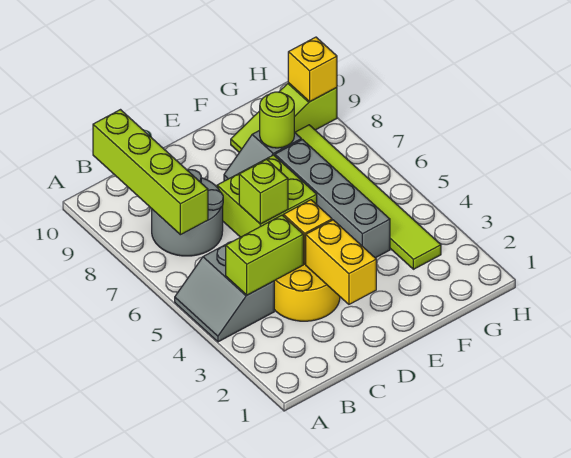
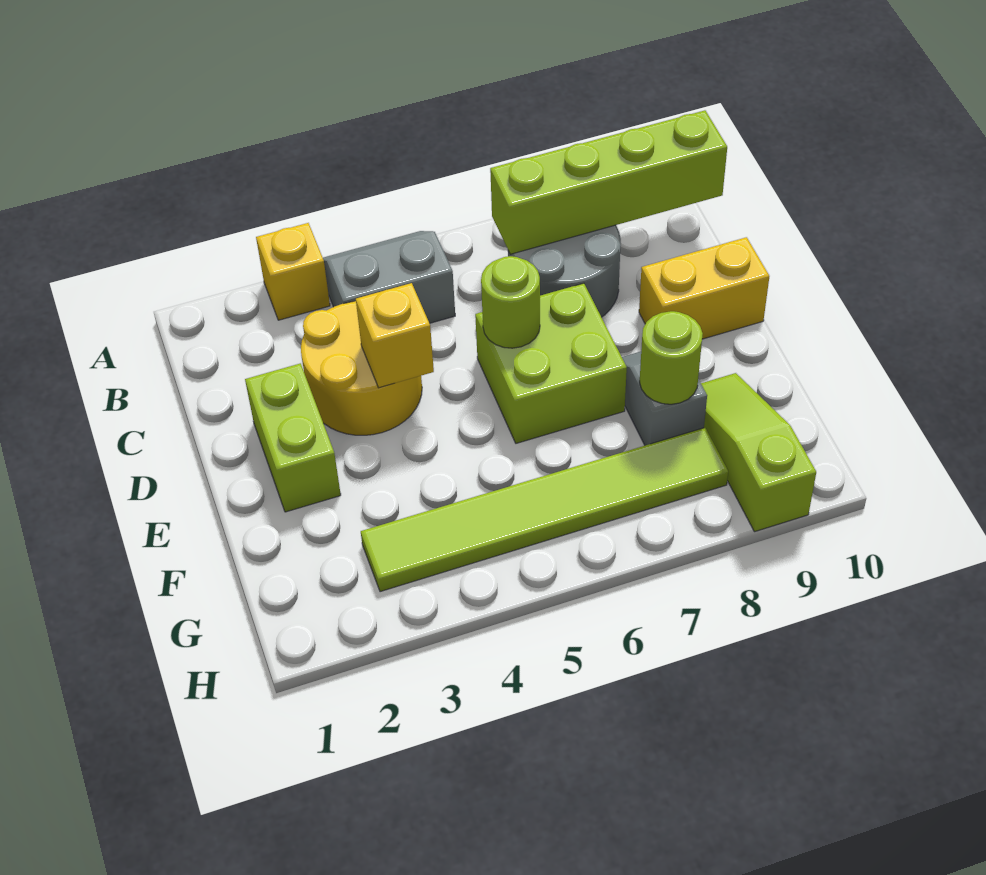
lime 1x2 brick [226,215,303,295] -> lime 1x2 brick moved to [245,363,341,512]
yellow 1x2 brick [306,220,376,304] -> yellow 1x2 brick moved to [639,237,769,339]
lime 1x1 brick [239,159,288,224] -> lime 1x1 round brick [481,256,540,348]
grey 1x4 brick [275,140,390,258] -> none
yellow 1x1 brick [288,37,337,101] -> yellow 1x1 brick moved to [256,223,330,320]

